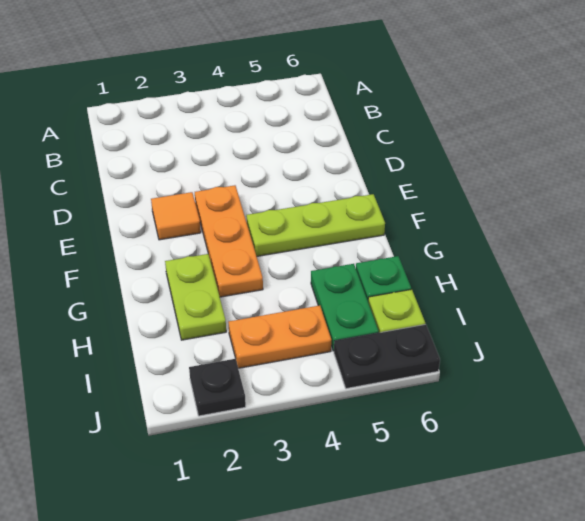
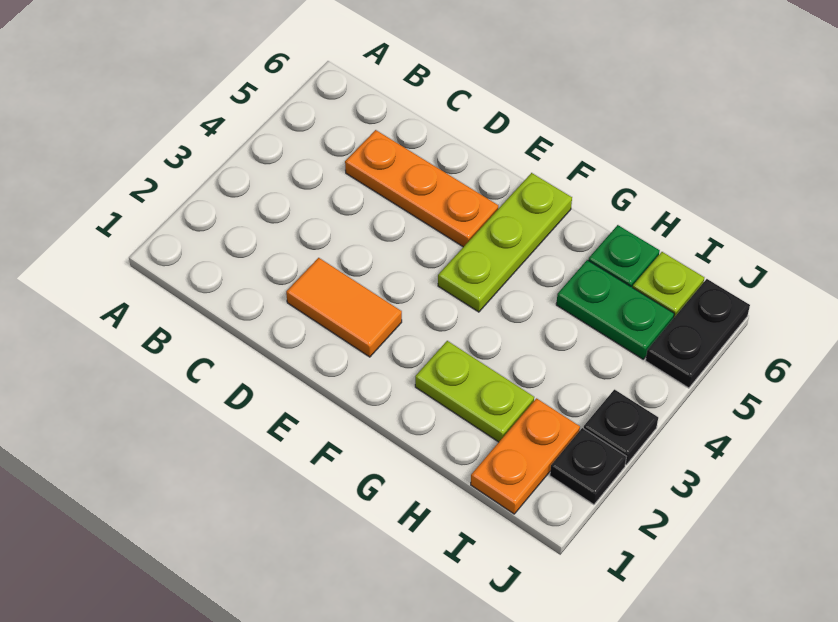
orange 1x1 tile [151,192,201,240] -> orange 1x2 tile [286,258,402,357]
orange 1x3 plate [195,185,263,297] -> orange 1x3 plate moved to [345,130,498,247]
orange 1x2 plate [228,306,331,368] -> orange 1x2 plate moved to [471,398,580,514]
none -> black 1x1 plate [584,390,658,465]

